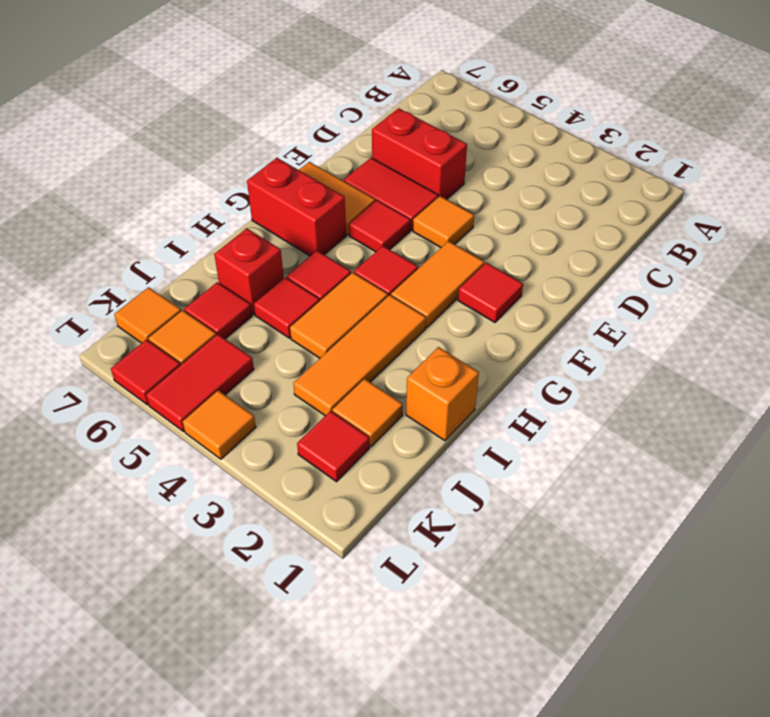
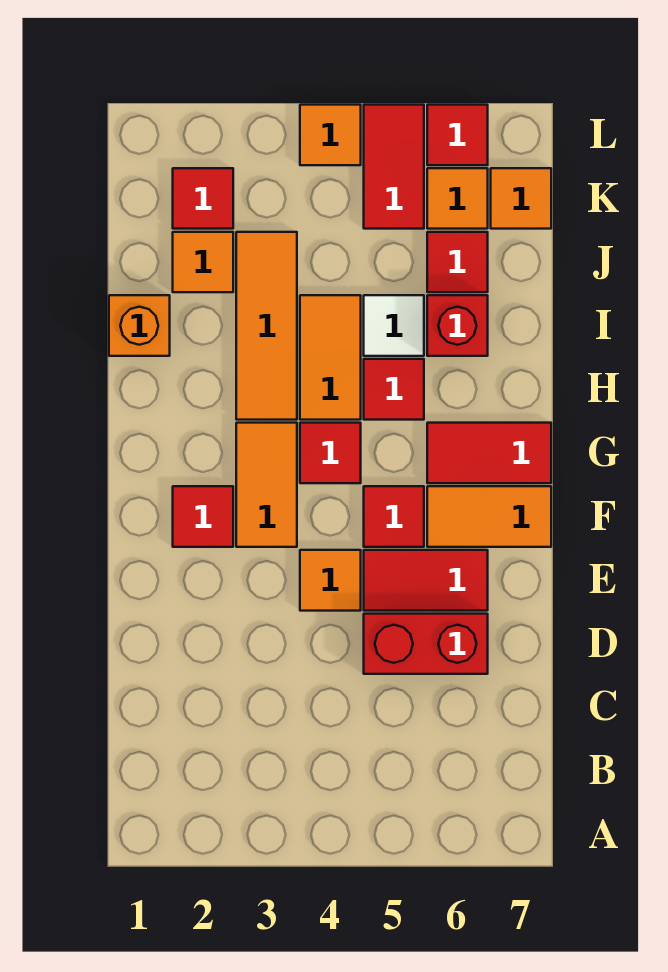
red 1x2 brick [247,158,346,256] -> red 1x2 tile [427,423,551,483]
red 1x1 tile [254,277,320,338] -> white 1x1 tile [364,295,424,356]

